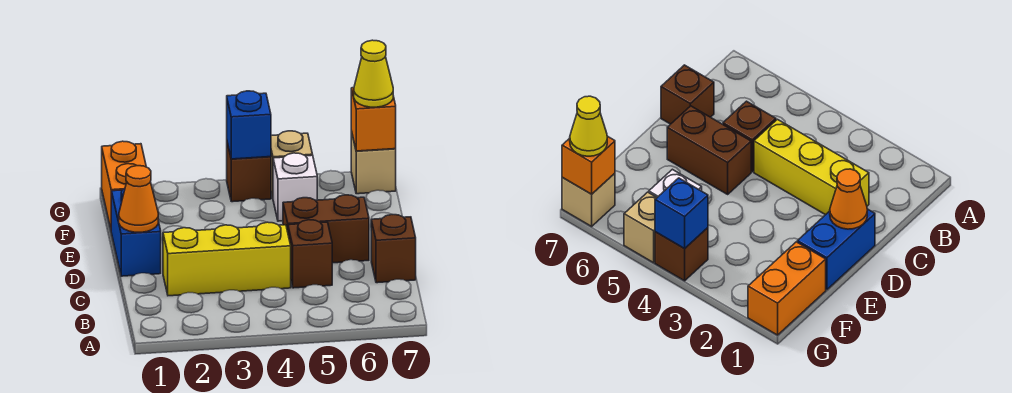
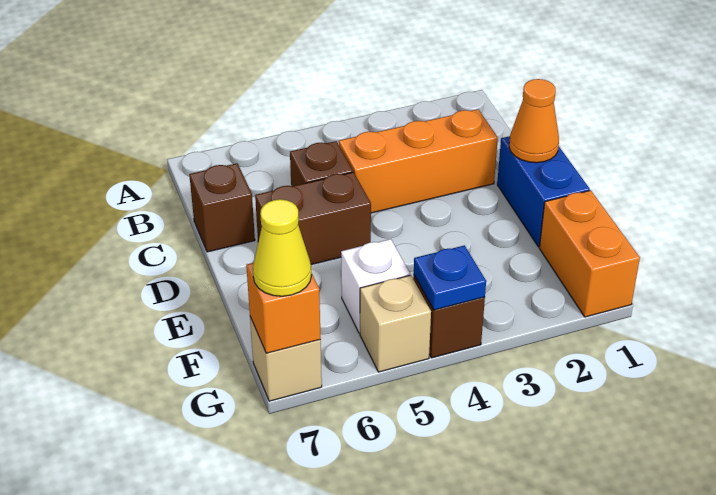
yellow 1x3 brick [163,222,291,296] -> orange 1x3 brick [339,109,498,213]
blue 1x1 brick [227,91,271,159] -> blue 1x1 plate [414,245,486,310]

